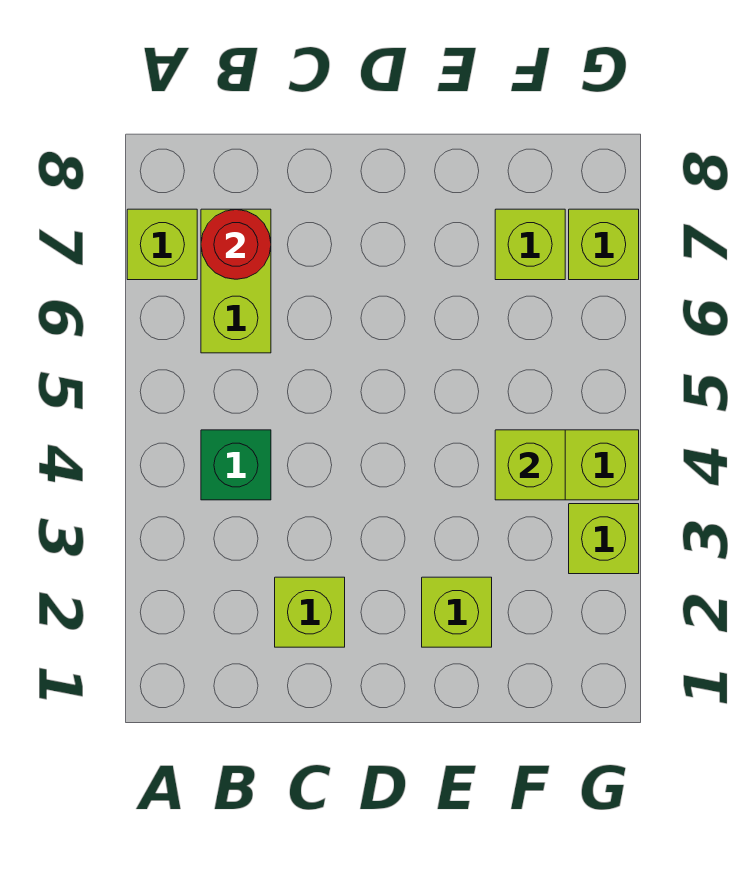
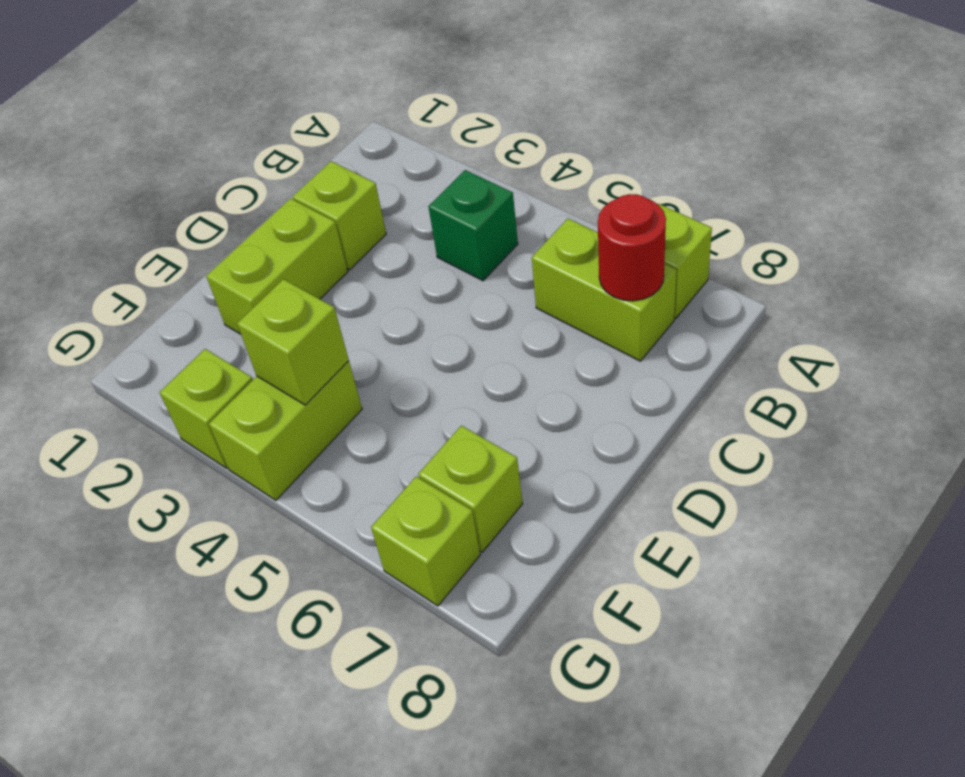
lime 1x1 brick [422,577,492,647] -> lime 1x2 brick [206,199,348,334]

